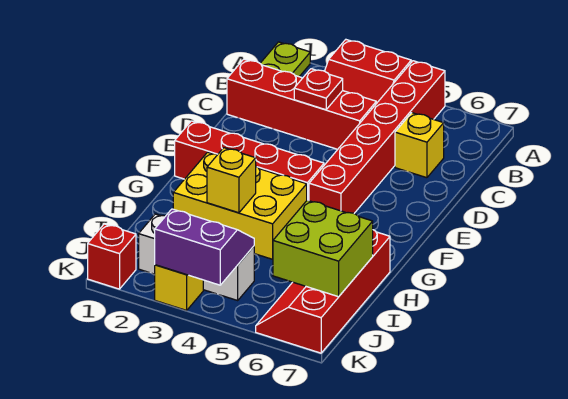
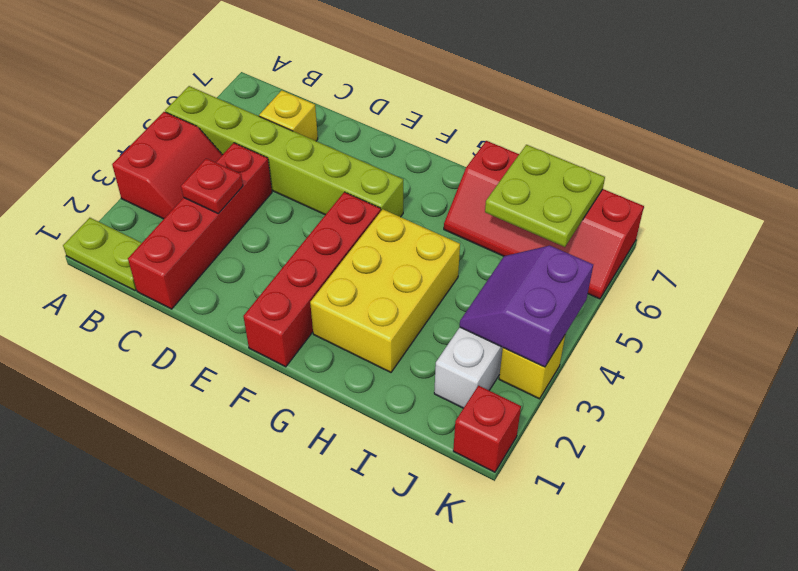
red 1x6 brick [309,61,445,213] -> lime 1x6 brick [165,86,403,217]
yellow 1x1 brick [207,148,256,213] -> none
lime 2x2 brick [273,200,373,297] -> lime 2x2 plate [485,145,605,247]

